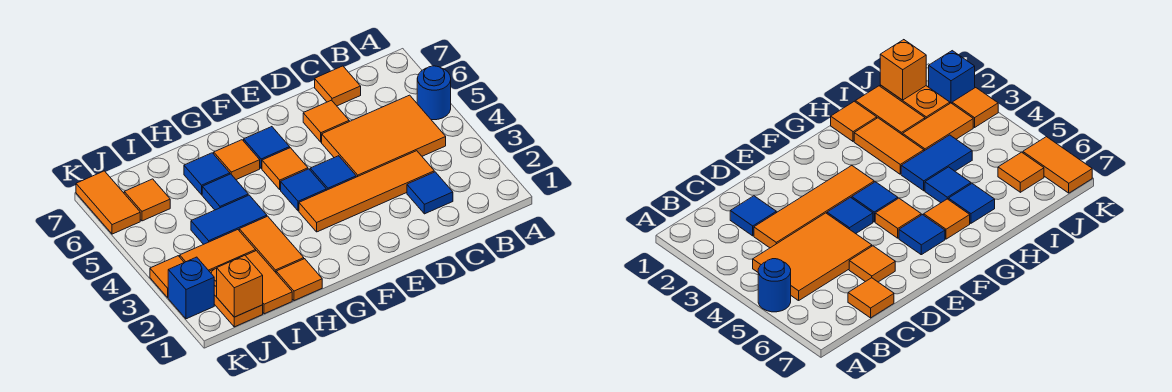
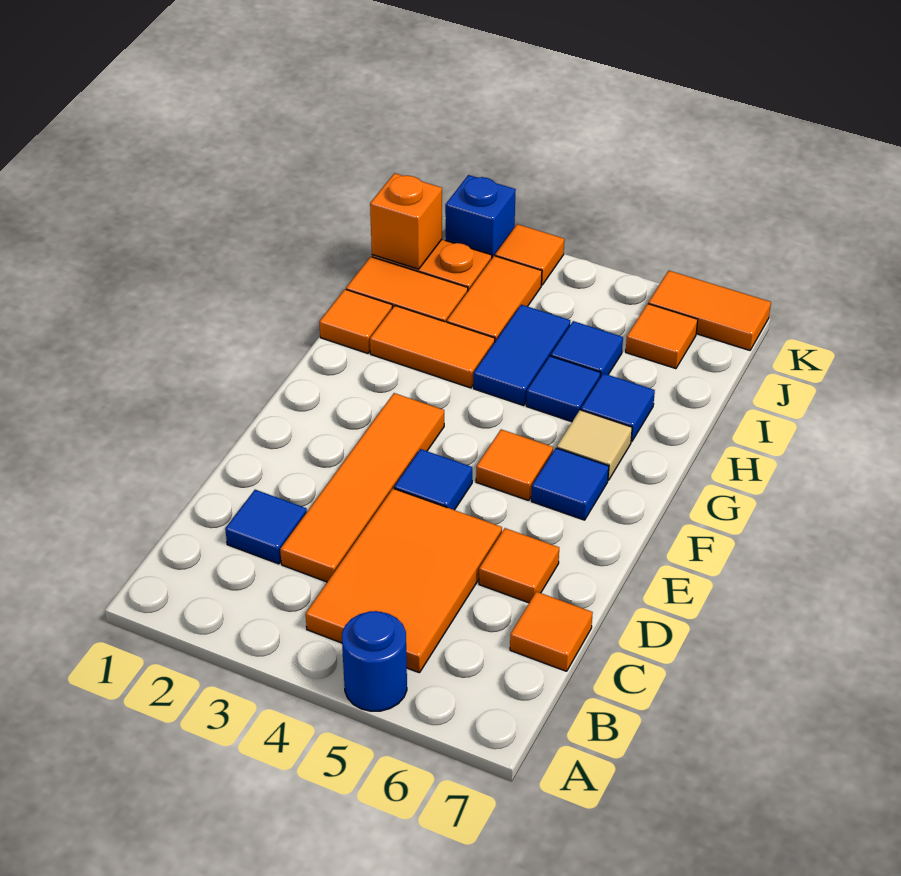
blue 1x1 tile [281,169,326,211] -> blue 1x1 tile moved to [551,321,623,377]
orange 1x1 tile [214,140,260,180] -> tan 1x1 tile [557,410,632,480]

